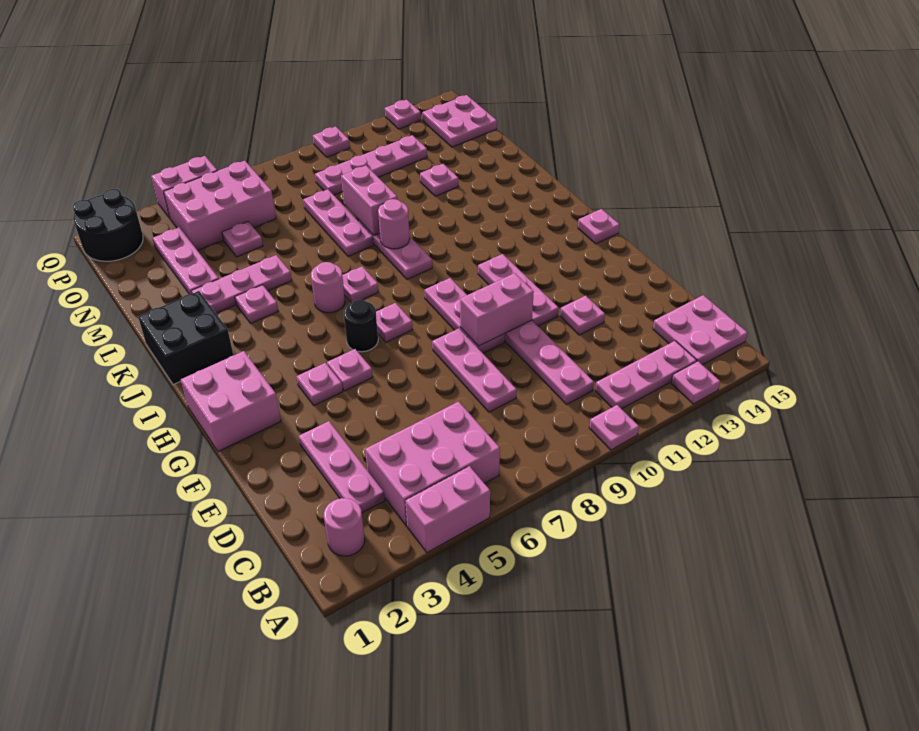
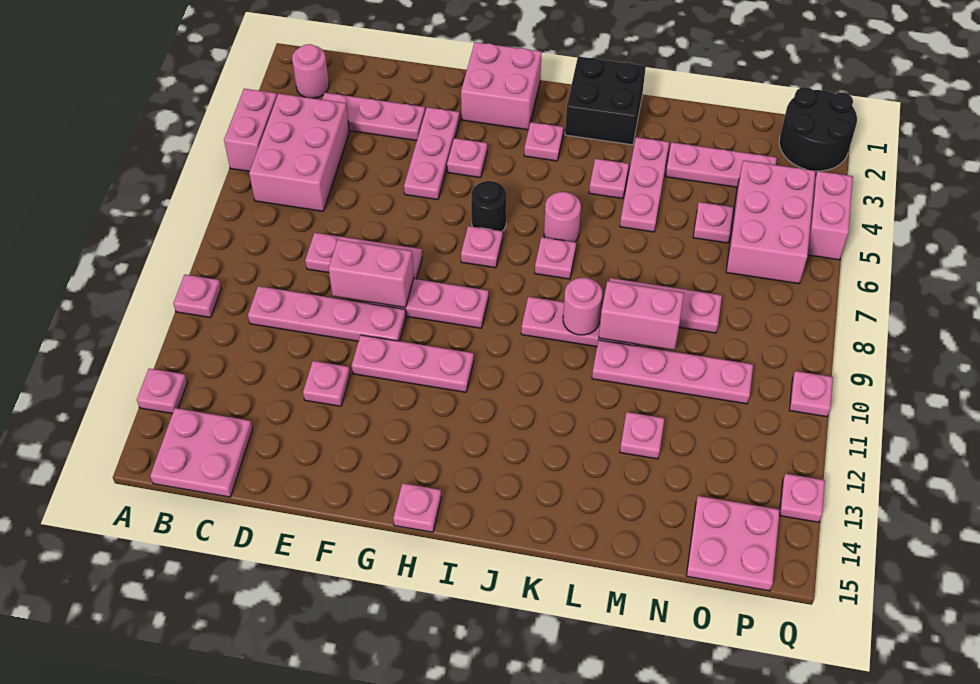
pink 1x3 plate [595,341,697,409] -> pink 1x3 plate moved to [404,107,460,200]
pink 1x2 brick [460,273,534,346] -> pink 1x2 brick turned to [329,240,414,308]
pink 1x1 plate [327,349,373,391] -> pink 1x1 plate moved to [524,122,564,161]
pink 1x4 plate [315,135,427,195] -> pink 1x4 plate turned to [592,340,753,404]

